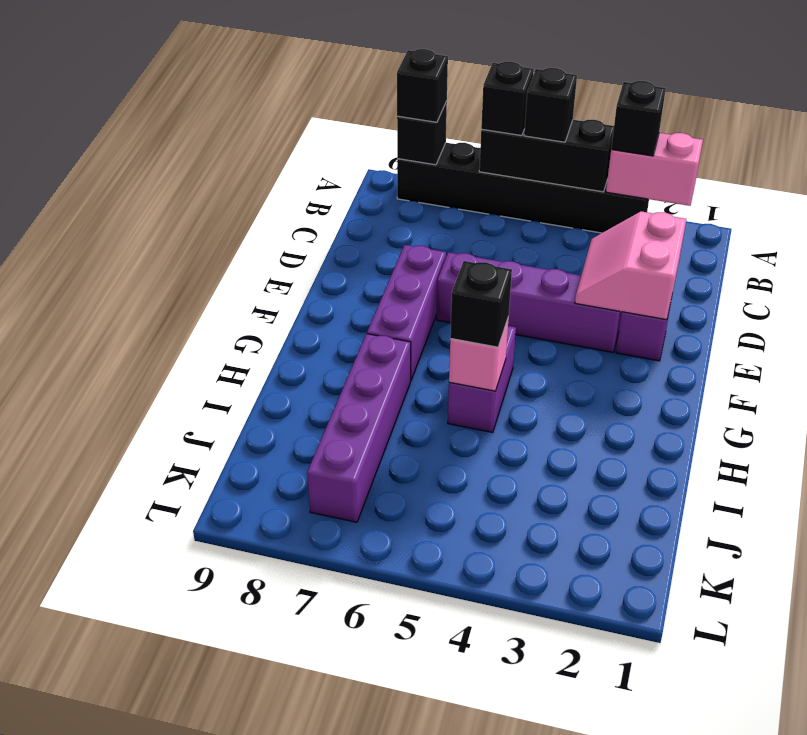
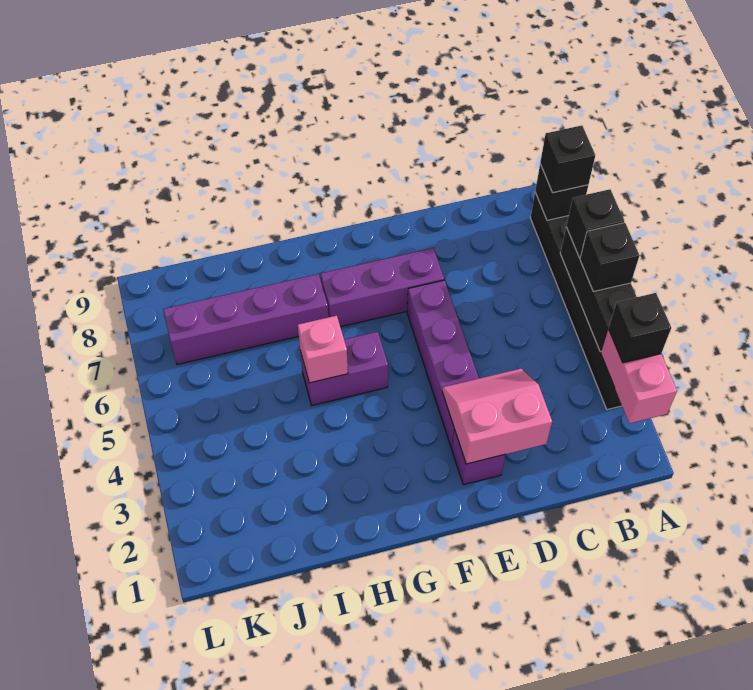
black 1x1 brick [450,261,512,347] -> none

